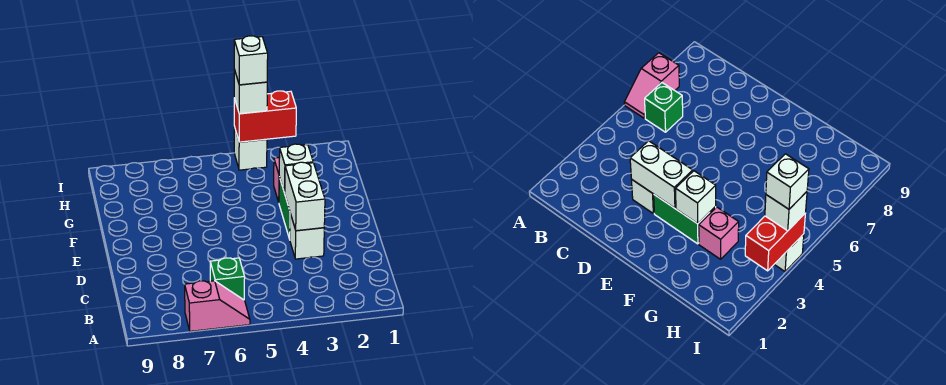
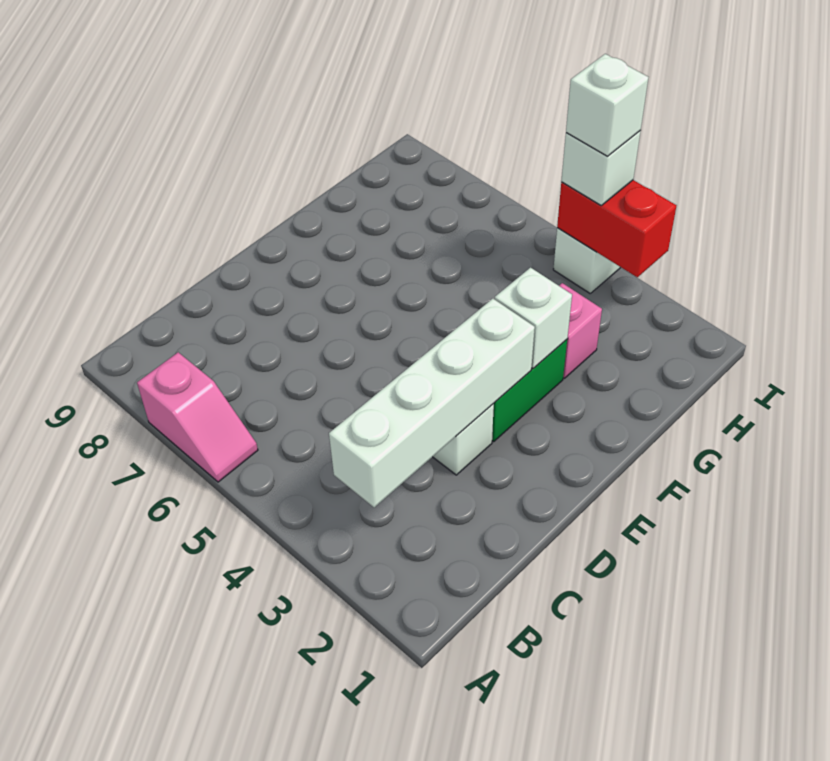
green 1x1 brick [210,258,245,300] -> none
white 1x2 brick [285,162,325,231] -> white 1x4 brick [329,299,535,507]

